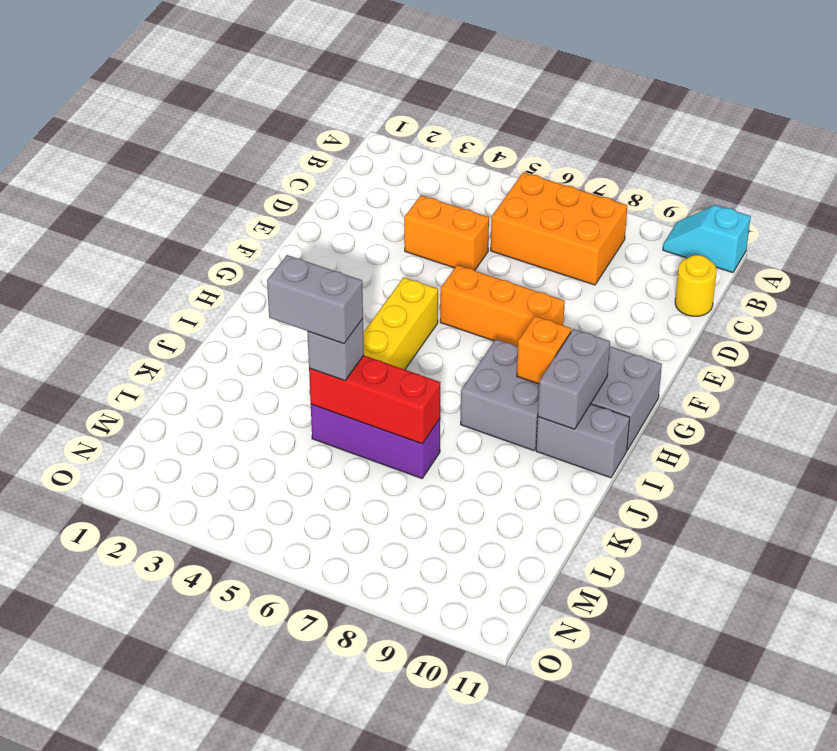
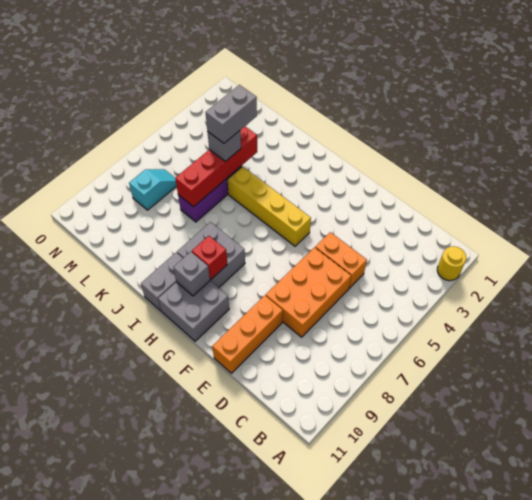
cyan 1x2 slope [663,205,751,273] -> cyan 1x2 slope moved to [129,169,176,210]
orange 2x3 brick [491,172,627,285] -> orange 2x3 brick moved to [266,248,351,337]
yellow 1x1 round brick [675,255,717,316] -> yellow 1x1 round brick moved to [437,246,466,281]
orange 1x2 brick [404,195,489,270] -> orange 1x2 brick turned to [315,232,367,288]
orange 1x3 brick [440,265,565,347] -> orange 1x3 brick moved to [212,296,283,373]
orange 1x1 brick [517,316,571,384] -> red 1x1 brick [192,236,227,280]
grey 1x2 brick [538,329,610,429] -> grey 1x1 brick [173,252,210,296]
red 1x3 brick [309,356,440,444] -> red 1x4 brick [175,126,257,207]

